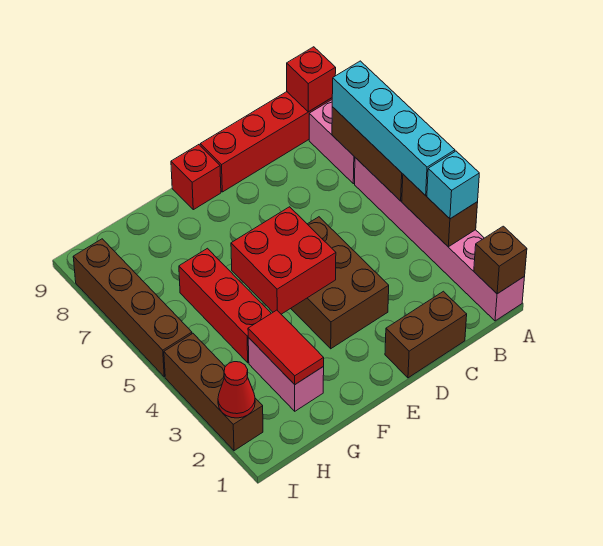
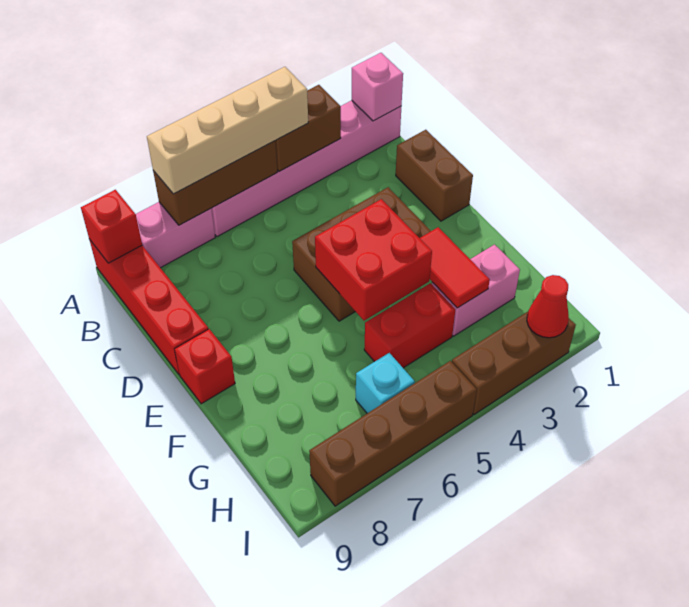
brown 1x1 brick [474,226,527,294] -> pink 1x1 brick [352,53,403,121]
cyan 1x1 brick [427,151,479,219] -> cyan 1x1 brick moved to [356,353,415,413]
cyan 1x4 brick [332,61,455,196] -> tan 1x4 brick [147,67,308,194]
red 1x2 tile [248,310,324,385] -> red 1x2 tile turned to [420,227,490,308]
red 1x3 brick [179,248,271,363] -> red 1x2 brick [364,283,455,368]

